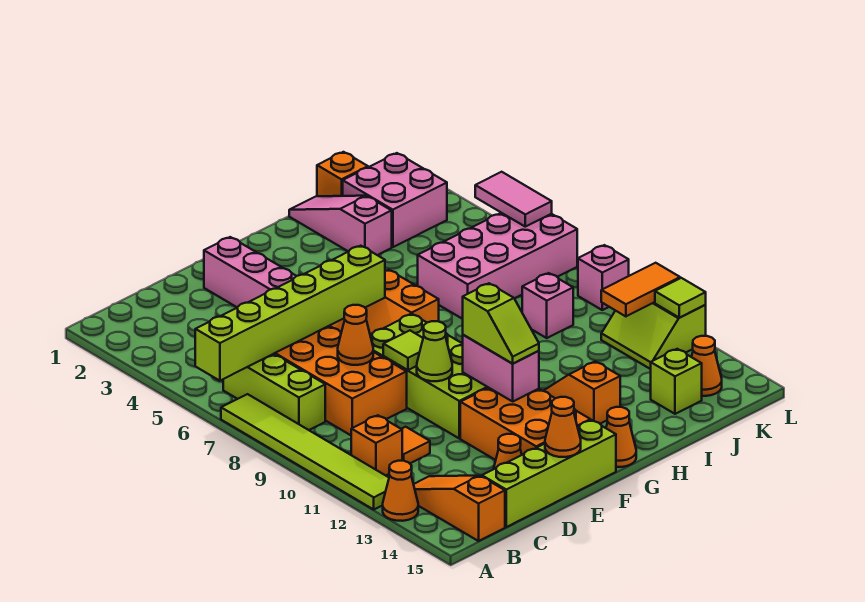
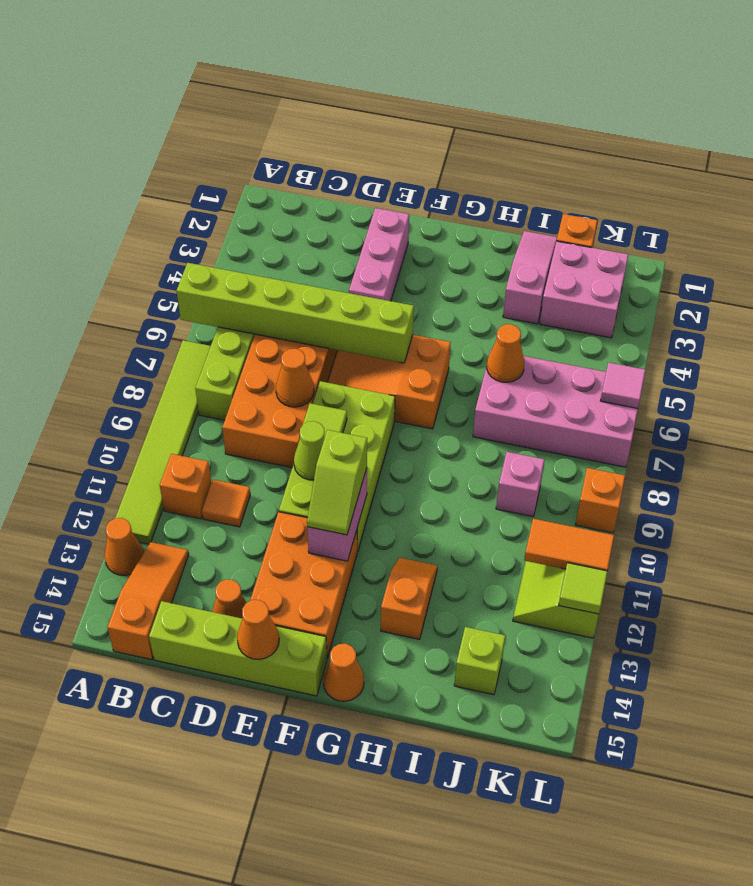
orange 1x1 cone [692,336,722,396] -> orange 1x1 cone moved to [487,324,524,382]
pink 1x2 tile [475,172,552,227] -> pink 1x1 tile [601,363,645,408]
pink 1x1 brick [578,245,629,310] -> orange 1x1 brick [575,468,625,533]

